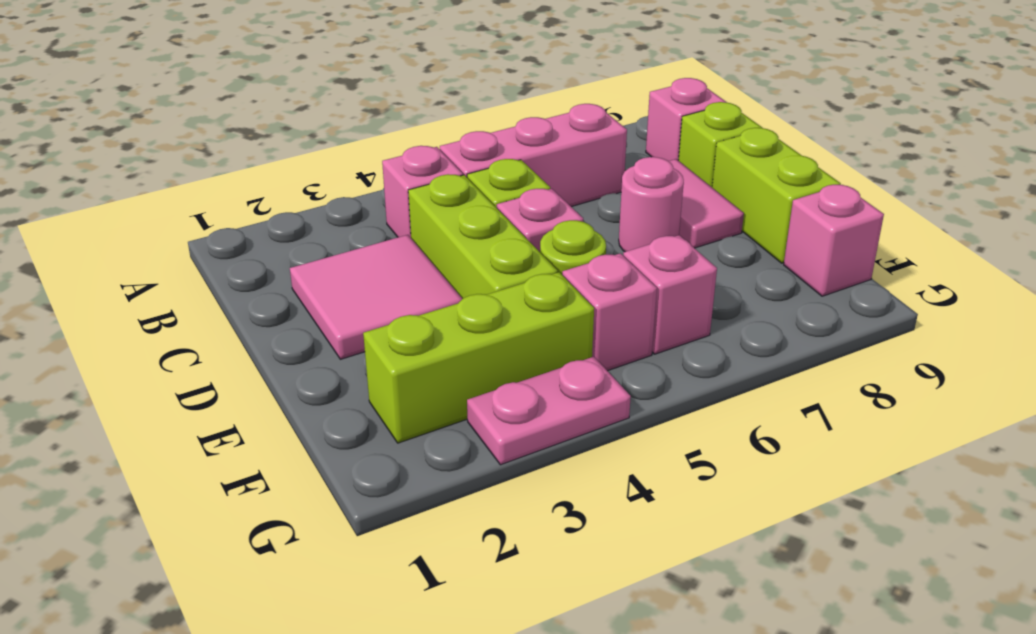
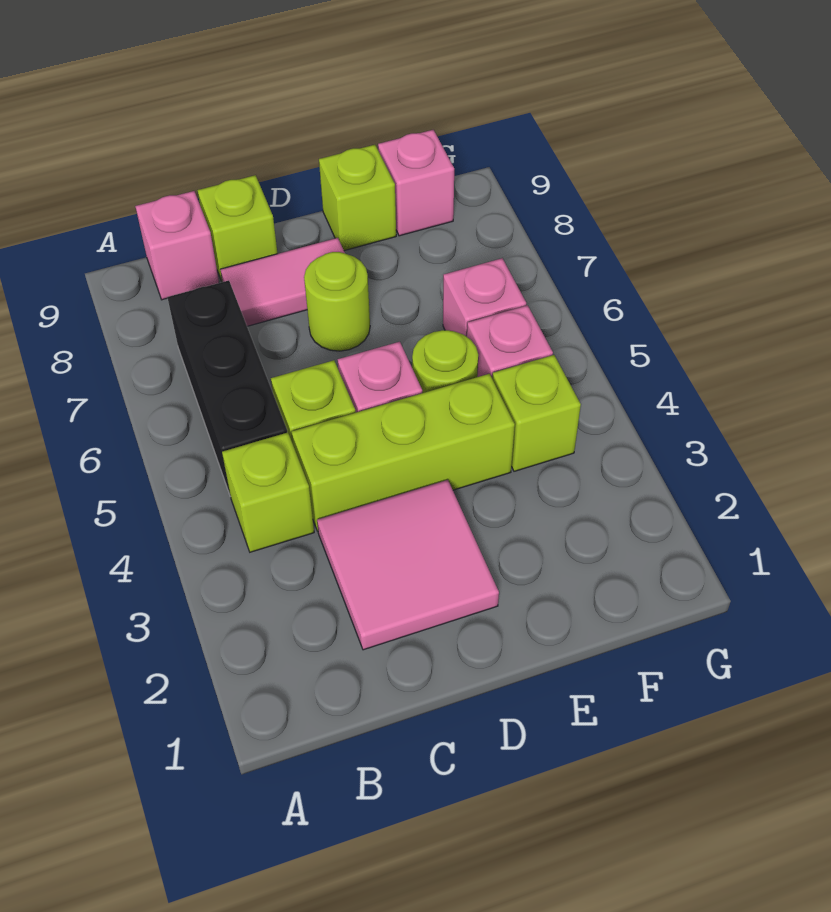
pink 1x1 brick [382,146,463,238] -> lime 1x1 brick [222,432,314,552]
pink 1x3 brick [440,104,627,207] -> black 1x3 brick [167,280,287,497]
pink 1x1 round brick [619,157,684,252] -> lime 1x1 round brick [304,252,370,351]
lime 1x2 brick [712,128,841,263] -> lime 1x1 brick [319,145,396,251]
lime 1x3 brick [363,272,594,443] -> lime 1x1 brick [492,355,581,471]
pink 1x2 plate [467,357,631,465] -> none

